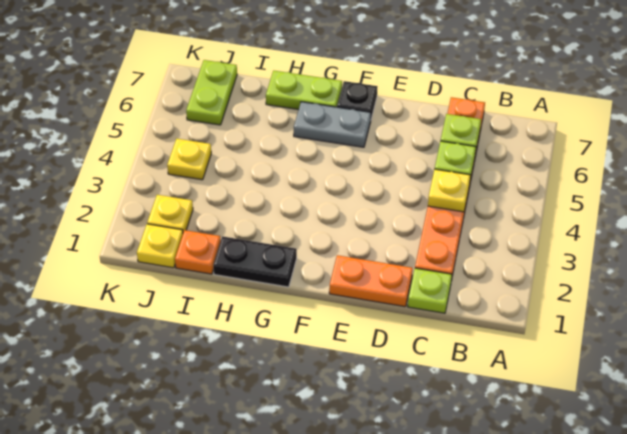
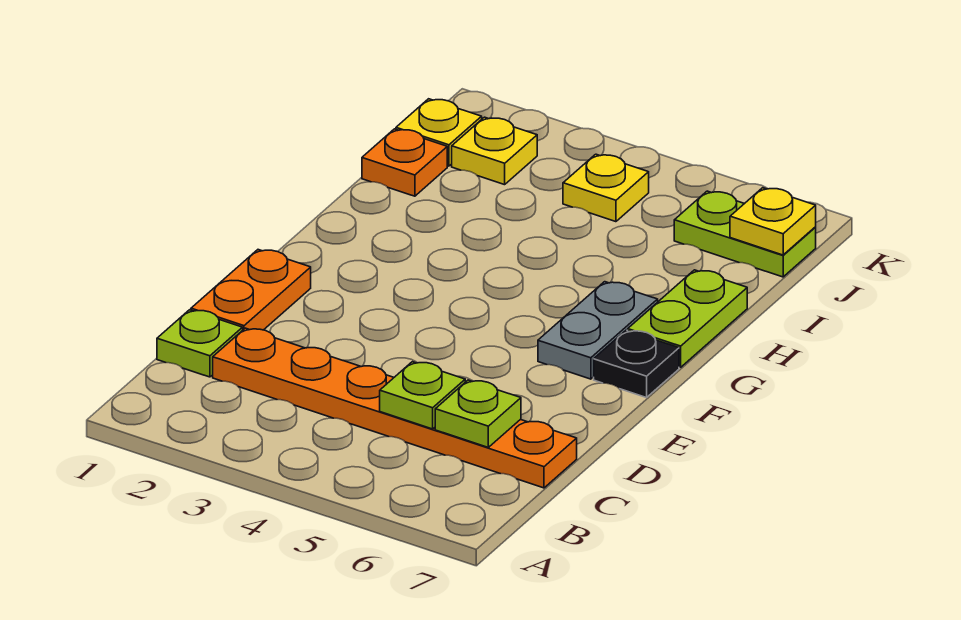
yellow 1x1 plate [428,169,470,212] -> yellow 1x1 plate moved to [730,188,816,255]
black 1x2 plate [213,236,297,287] -> none

